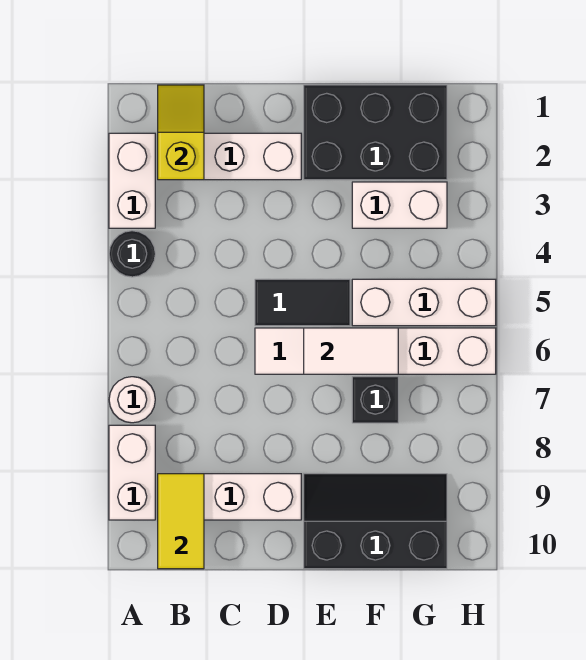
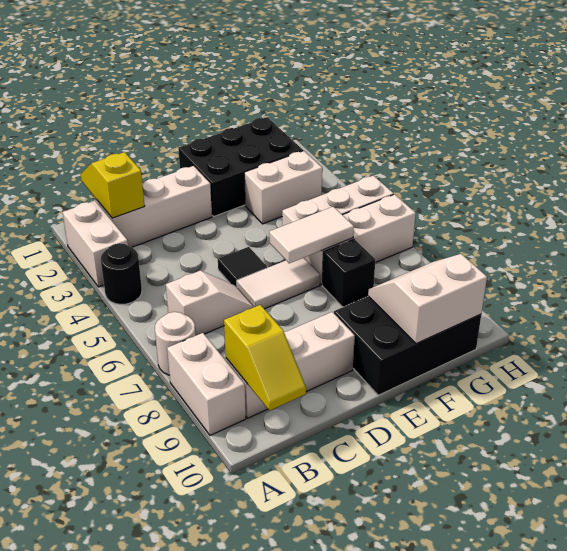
none -> white 1x2 slope [166,271,254,336]
yellow 1x2 tile [158,474,204,569] -> yellow 1x2 slope [224,305,306,411]
black 1x2 tile [255,279,350,326] -> black 1x1 tile [218,247,267,287]
black 2x3 slope [304,474,447,569] -> black 2x3 brick [334,296,481,395]
none -> white 2x2 slope [368,254,487,344]

